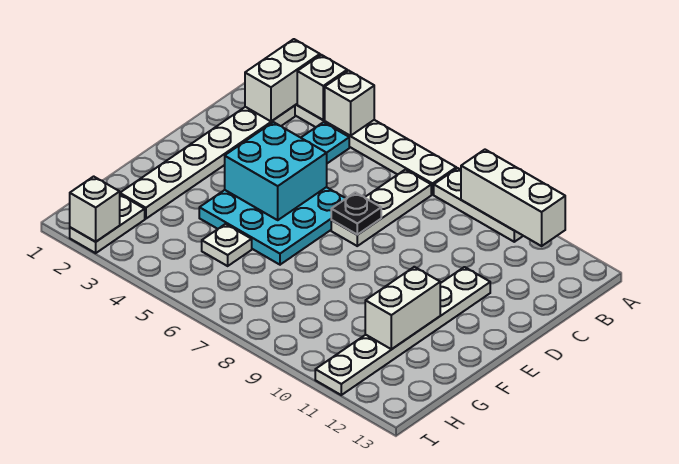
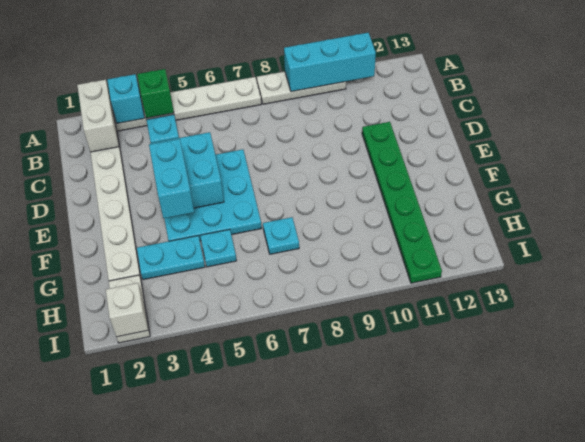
white 1x1 brick [297,55,347,120] -> cyan 1x1 brick [107,74,145,123]
white 1x1 brick [325,71,374,136] -> green 1x1 brick [137,69,174,118]
white 1x3 brick [461,150,565,246] -> cyan 1x3 brick [284,33,376,92]
white 1x3 plate [331,170,431,246] -> none
black 1x1 plate [331,192,381,235] -> none
white 1x6 plate [315,267,490,395] -> green 1x6 plate [362,122,442,283]
none -> cyan 1x2 brick [149,139,194,218]
white 1x2 brick [365,267,440,349] -> none
none -> cyan 1x2 plate [137,236,205,280]
white 1x1 plate [202,224,252,266] -> cyan 1x1 plate [200,229,237,267]
none -> cyan 1x1 plate [263,217,299,254]

